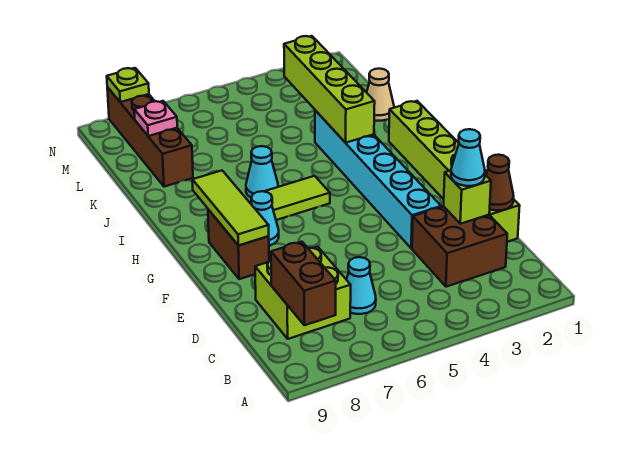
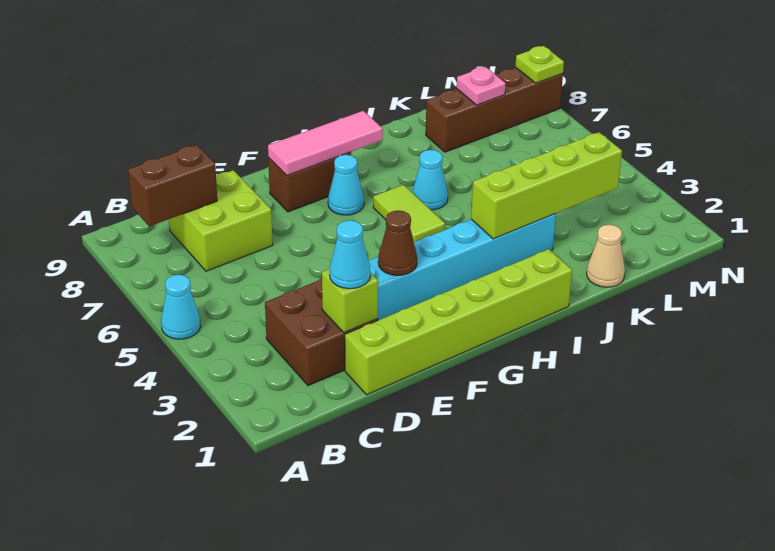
cyan 1x1 cone [347,257,376,314] -> cyan 1x1 cone moved to [161,275,200,339]
brown 1x1 cone [486,155,514,210] -> brown 1x1 cone moved to [378,210,417,275]
lime 1x3 tile [192,171,269,246] -> pink 1x3 tile [268,111,383,175]

